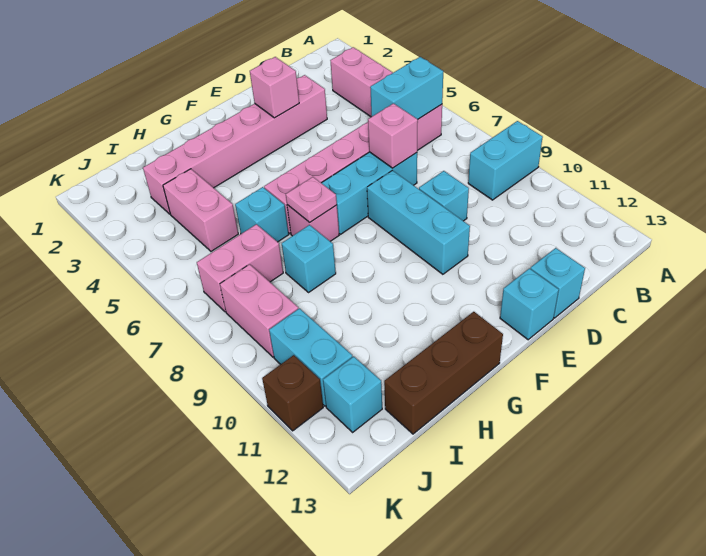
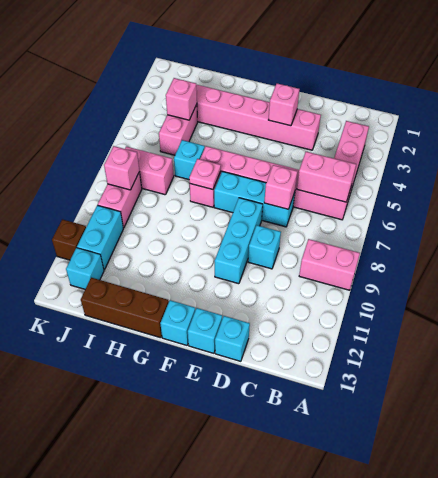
cyan 1x2 brick [468,121,543,200] -> pink 1x2 brick [299,239,360,290]
cyan 1x2 brick [370,57,443,119] -> pink 1x2 brick [297,152,356,202]
cyan 1x1 brick [282,225,336,292] -> cyan 1x1 brick moved to [160,300,195,345]
none -> pink 1x1 brick [166,78,197,120]
none -> pink 1x1 brick [104,146,139,190]

